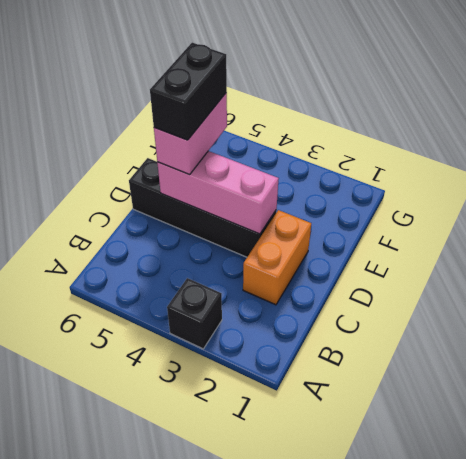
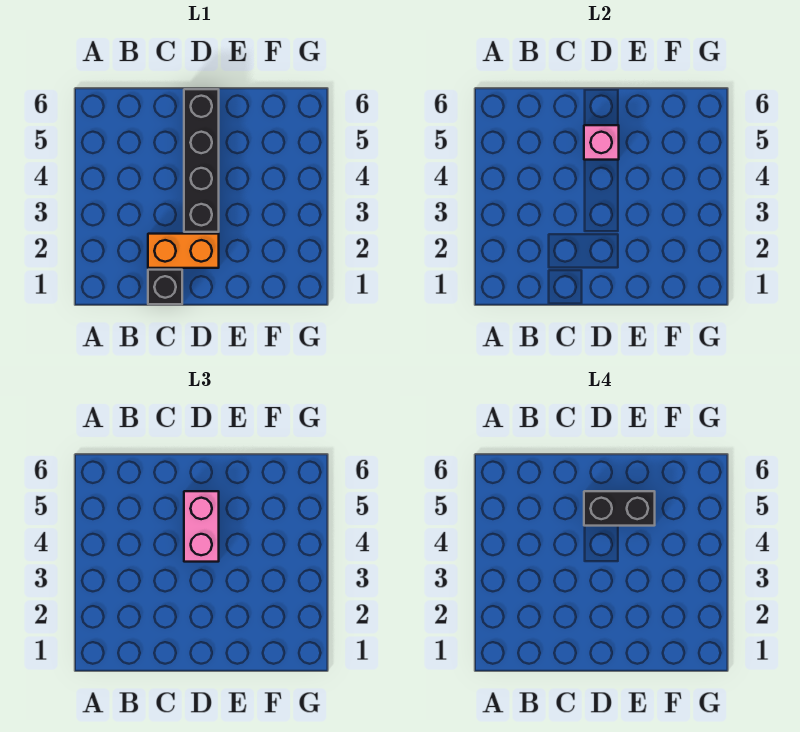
black 1x1 brick [167,278,222,349] -> black 1x1 brick moved to [148,270,182,304]
pink 1x3 brick [157,151,279,234] -> pink 1x1 brick [584,125,619,160]
pink 1x2 brick [154,93,227,175] -> pink 1x2 brick turned to [184,491,219,562]

